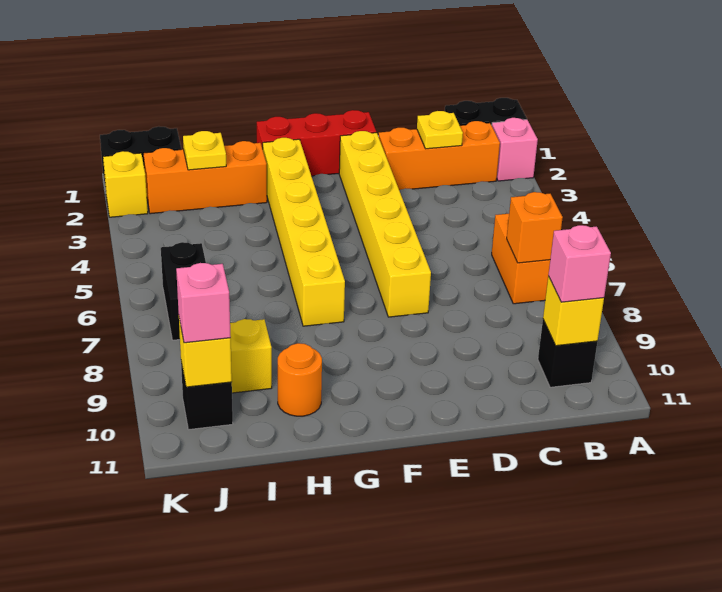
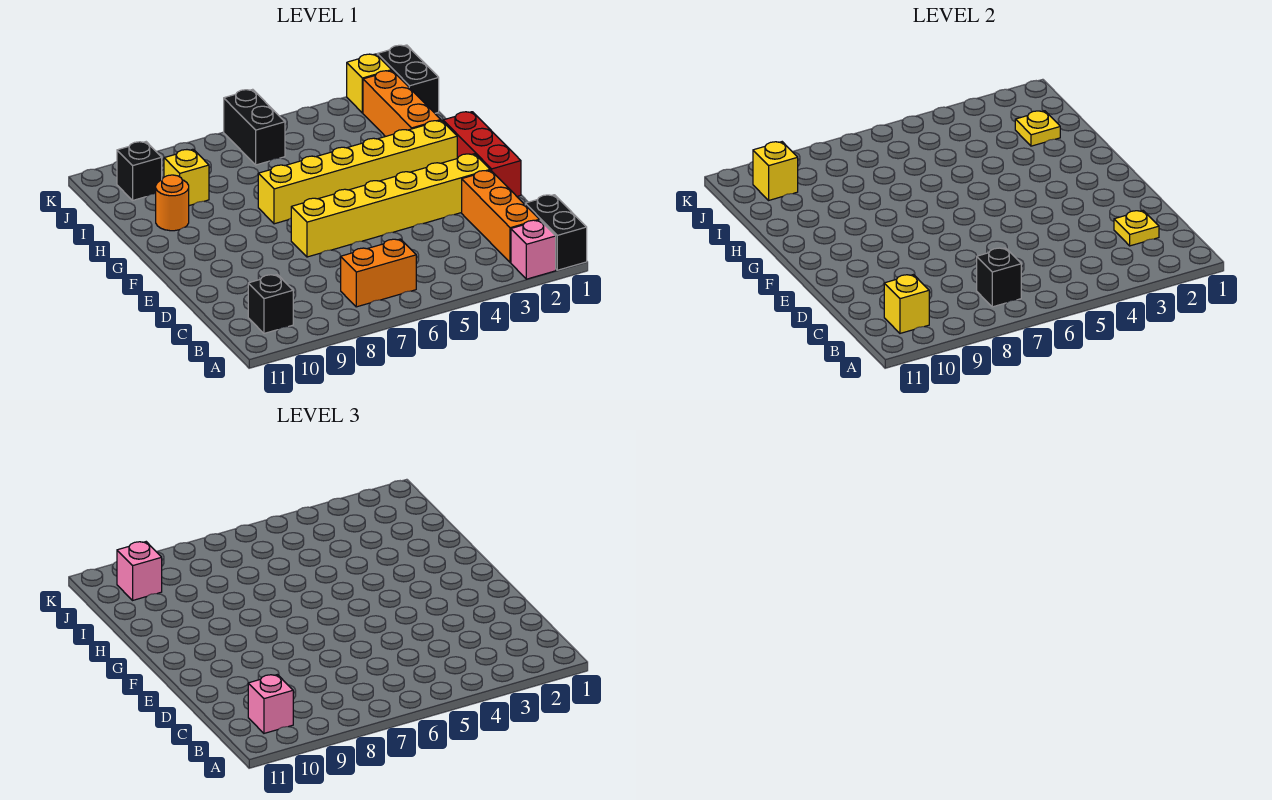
orange 1x1 brick [507,192,563,263] -> black 1x1 brick [977,248,1021,307]
black 1x2 brick [161,242,206,340] -> black 1x2 brick turned to [224,89,285,165]

